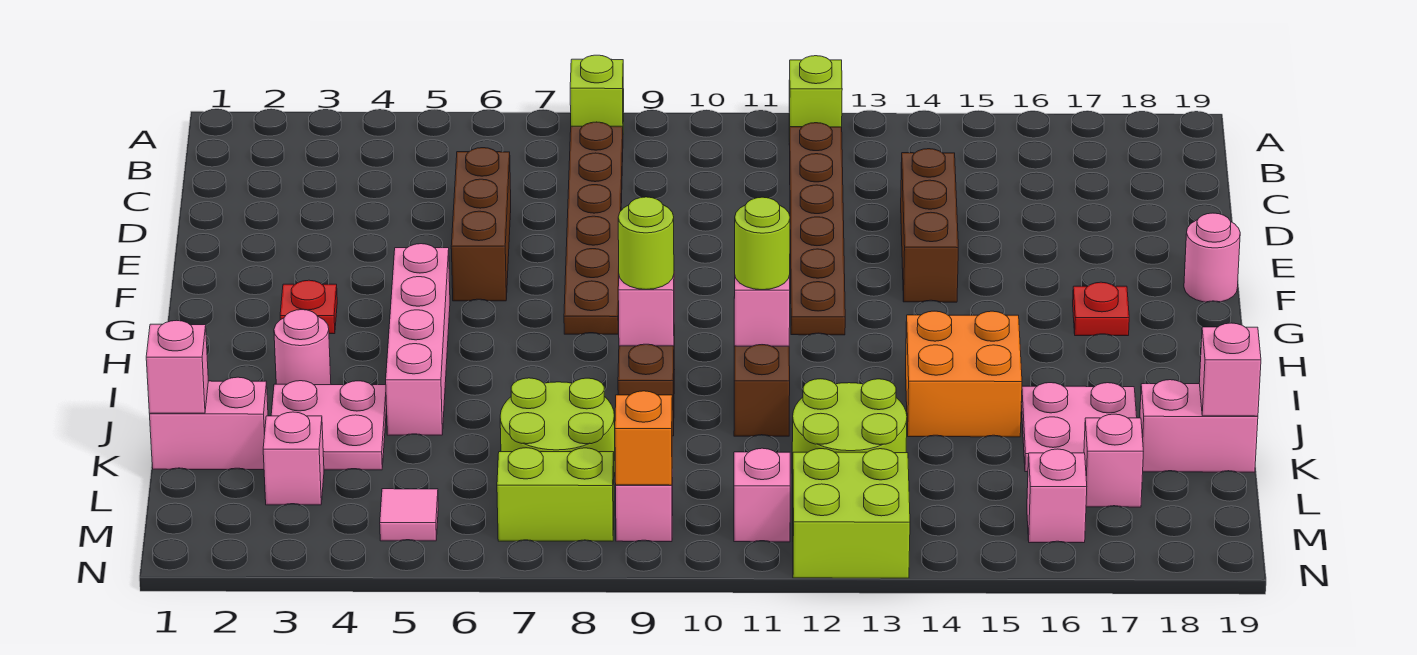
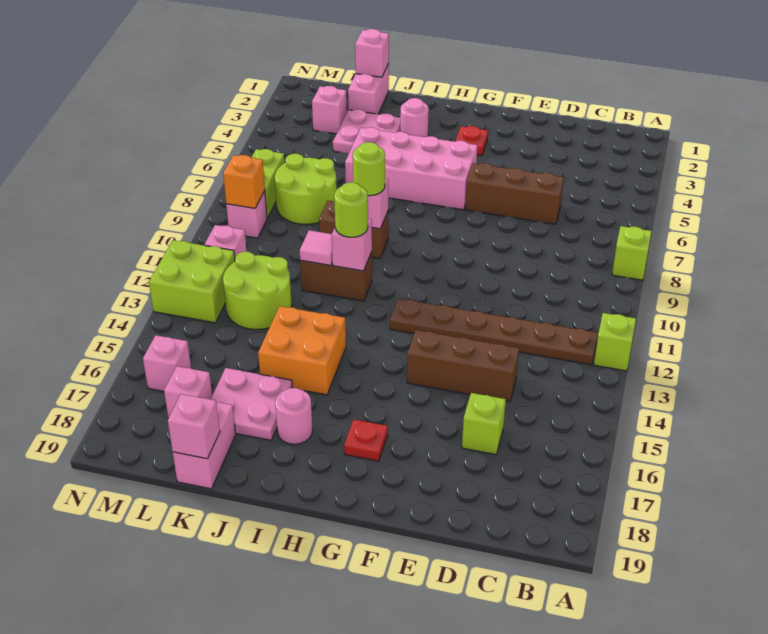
brown 1x6 plate [564,122,623,334] -> none
none -> lime 1x1 brick [462,393,506,455]
pink 1x1 round brick [1184,213,1240,302] -> pink 1x1 round brick moved to [275,388,313,444]
pink 1x4 brick [386,244,450,435] -> pink 2x4 brick [345,127,477,210]
pink 1x1 tile [380,489,438,541] -> pink 1x1 tile moved to [300,230,332,265]

